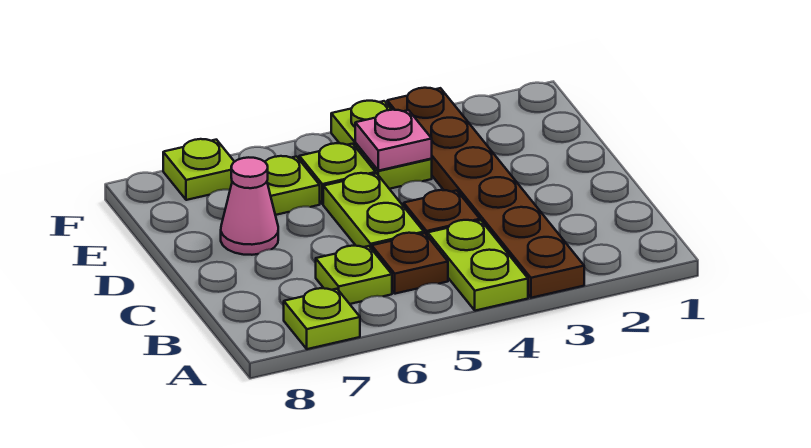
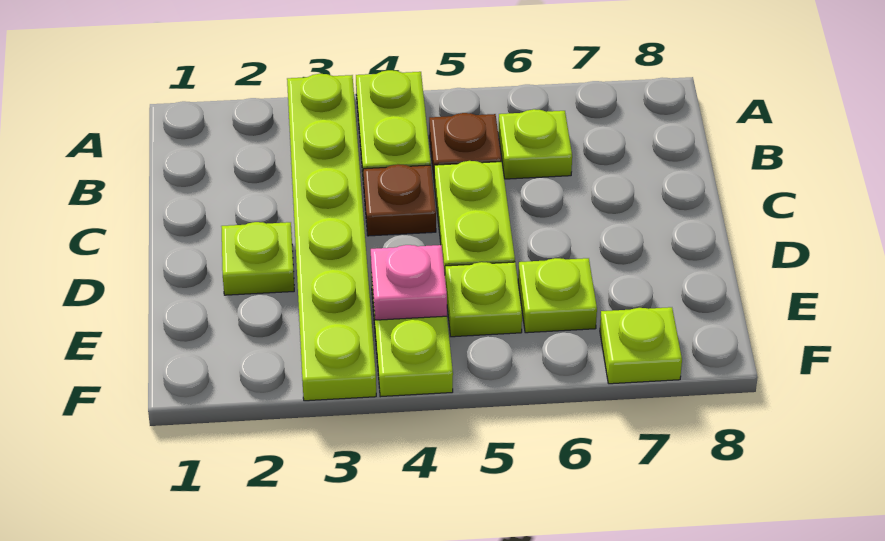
brown 1x6 plate [387,88,584,298] -> lime 1x6 plate [287,74,376,401]
lime 1x1 plate [284,288,360,349] -> lime 1x1 plate moved to [221,222,294,295]
pink 1x1 cone [221,157,278,255] -> none

